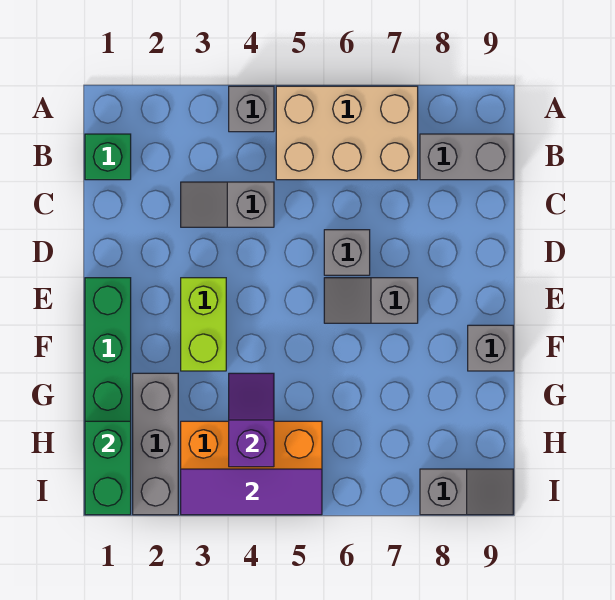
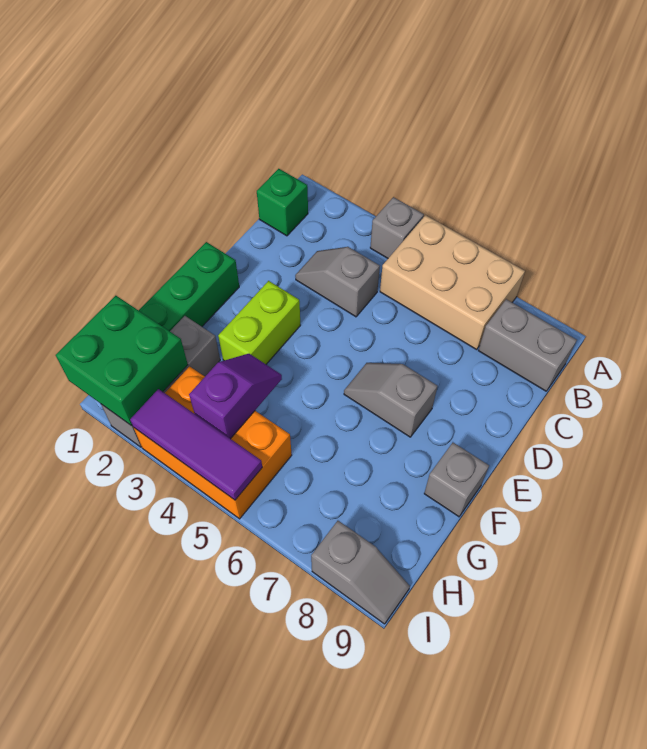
grey 1x1 brick [324,230,370,275] -> none
green 1x2 brick [85,421,131,515] -> green 2x2 brick [56,296,188,426]

